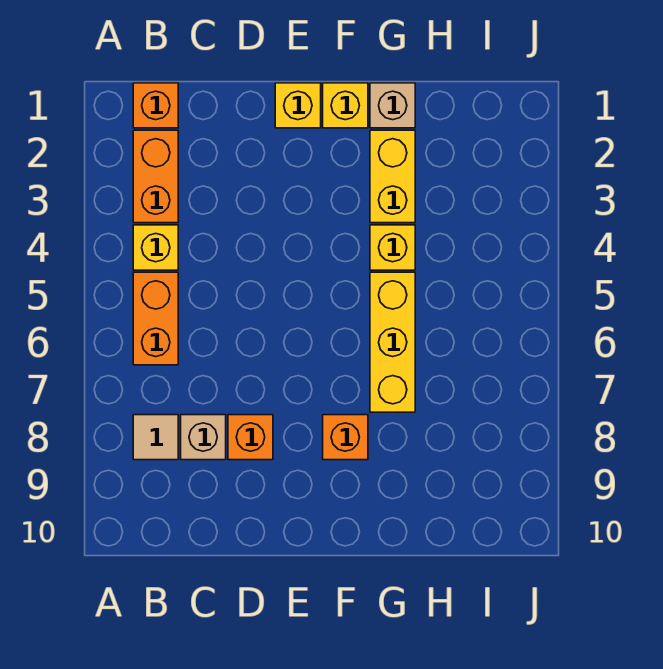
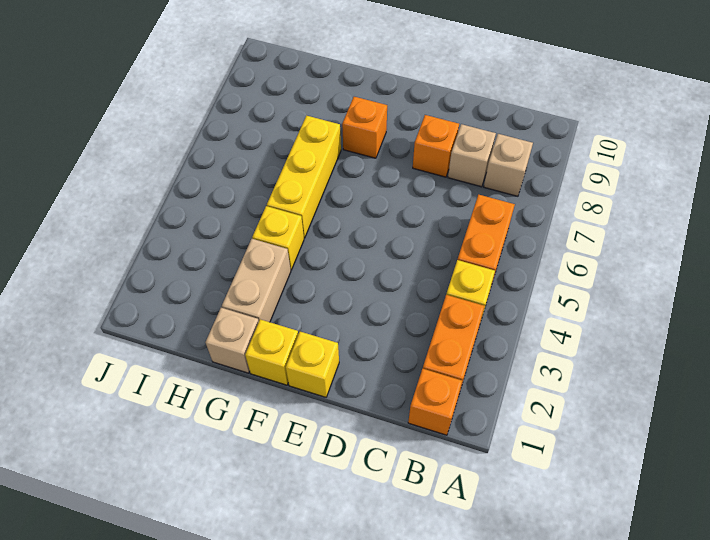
tan 1x1 tile [133,415,178,460] -> tan 1x1 brick [484,134,533,196]
yellow 1x2 brick [370,130,415,223] -> tan 1x2 brick [222,239,291,322]

